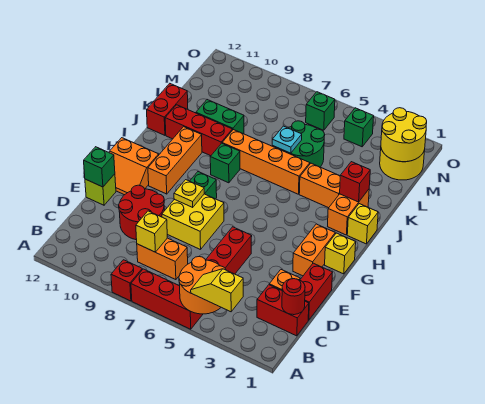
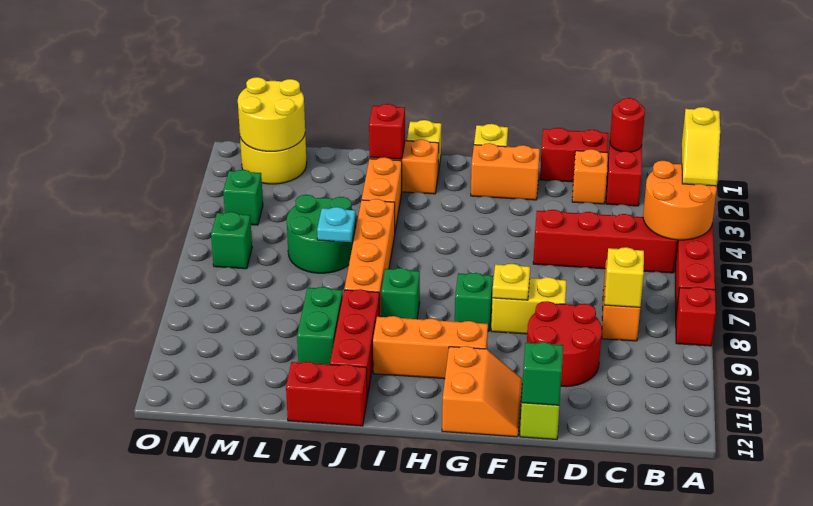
yellow 2x2 brick [162,194,224,250] -> yellow 1x2 brick [491,277,566,334]

